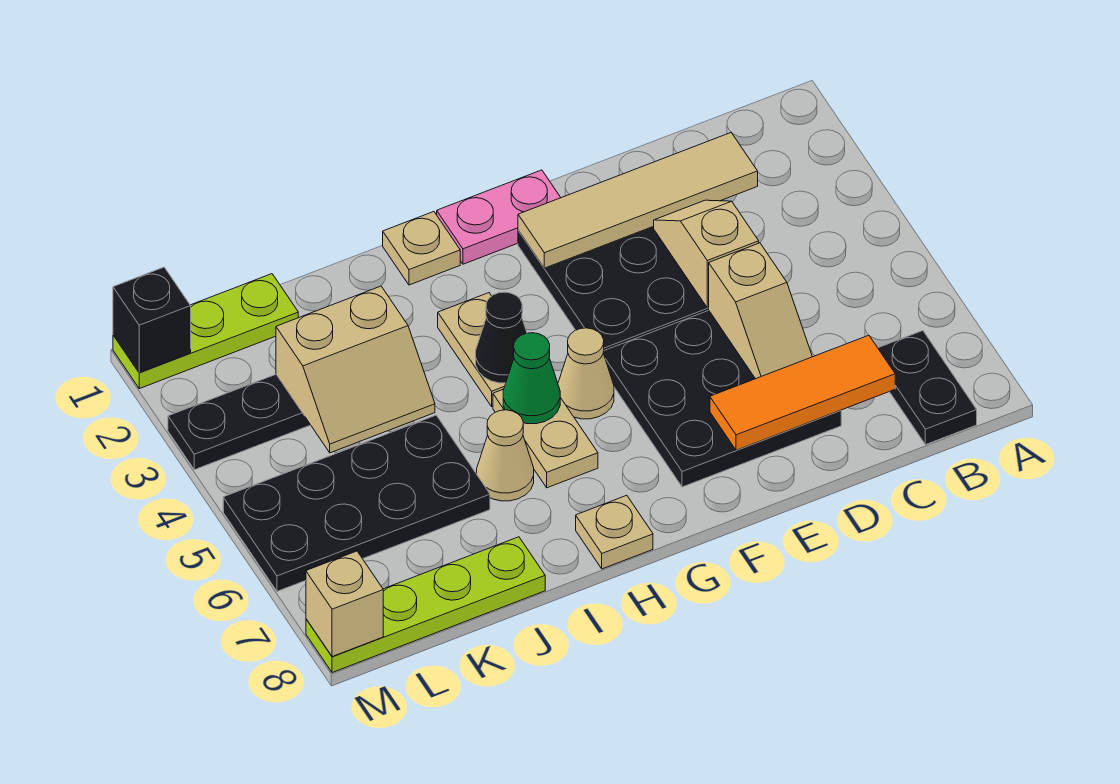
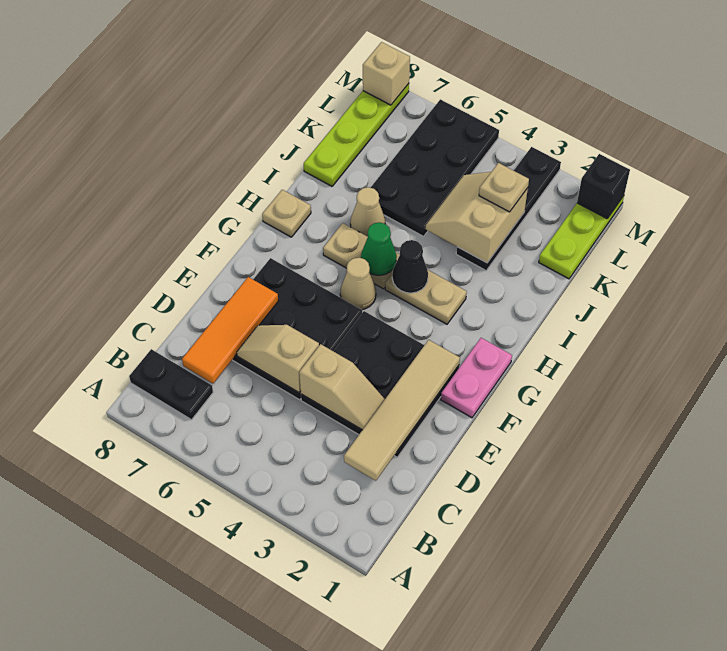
tan 1x1 plate [383,212,460,285] -> tan 1x1 plate moved to [479,163,529,212]

